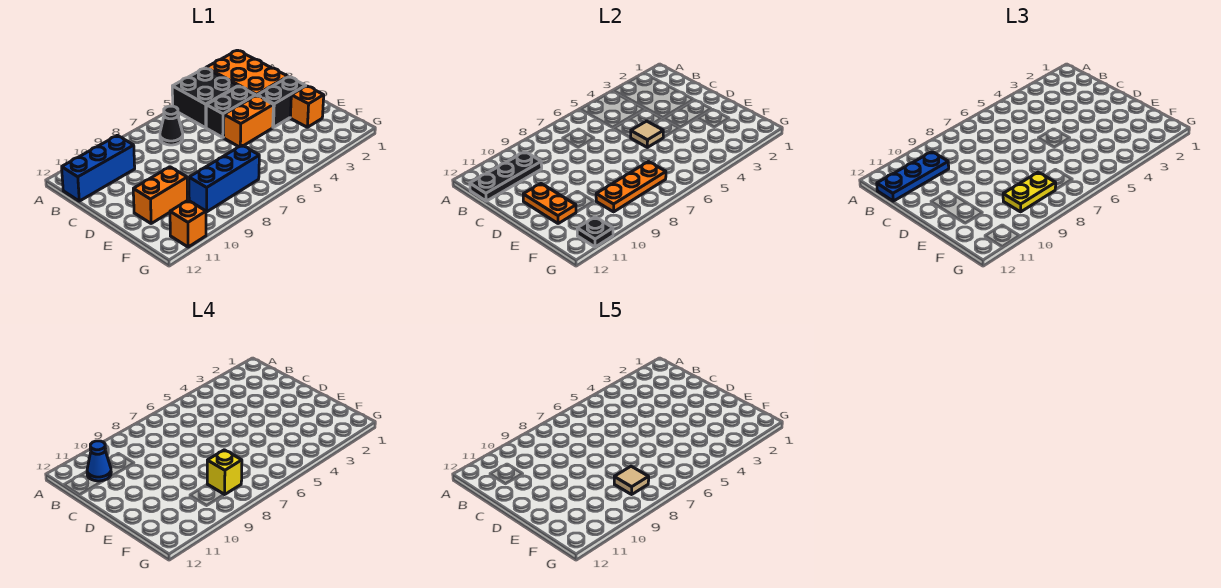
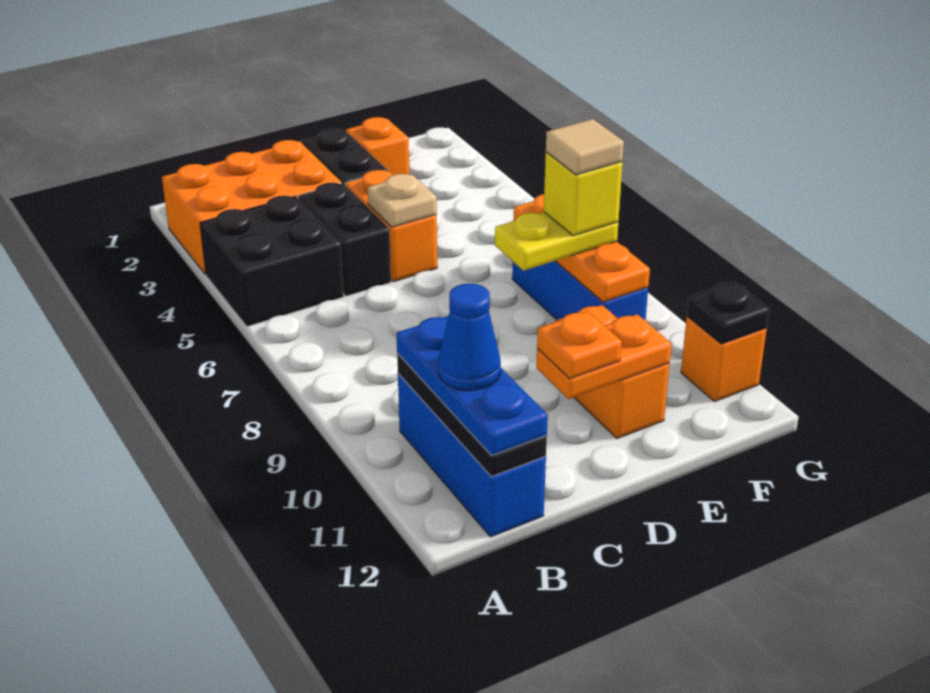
black 1x1 cone [160,106,183,145] -> none
tan 1x1 tile [631,121,663,147] -> tan 1x1 plate [368,174,437,227]
none -> orange 1x1 plate [537,311,622,379]
yellow 1x2 plate [1003,172,1056,212] -> yellow 1x2 plate turned to [495,212,618,271]

